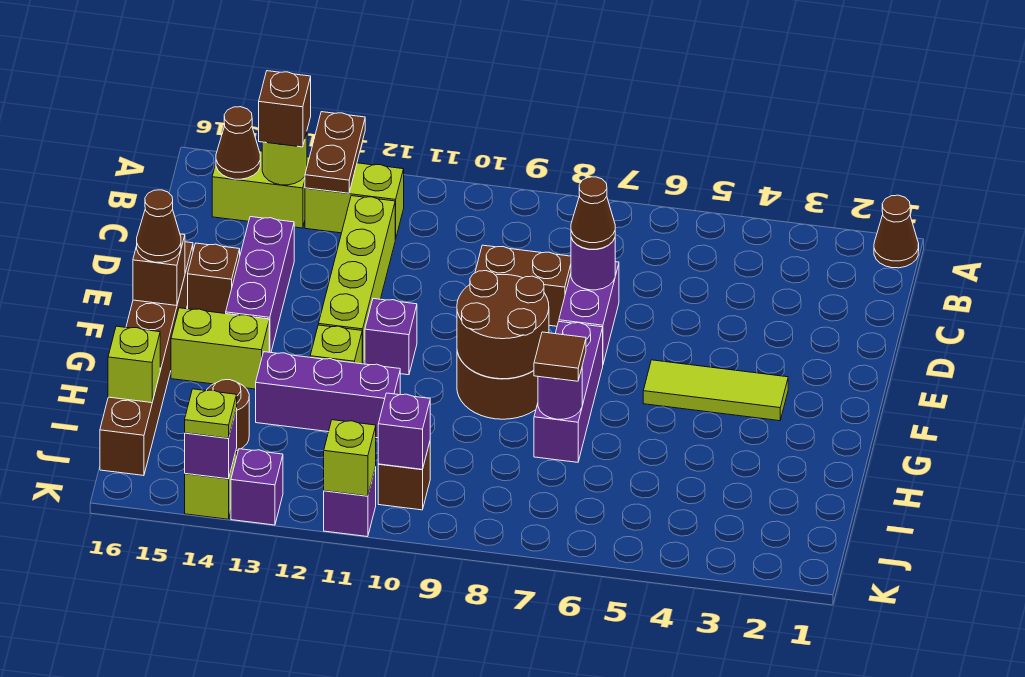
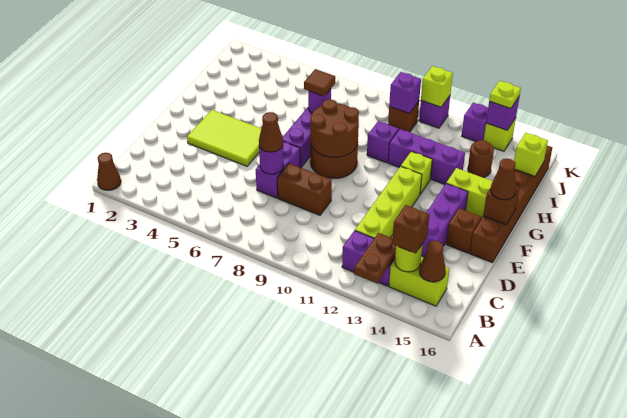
lime 1x2 brick [305,163,404,239] -> purple 1x2 brick [342,231,395,286]
lime 1x3 tile [643,360,788,421] -> lime 2x3 tile [187,110,261,166]
purple 1x1 brick [365,299,417,375] -> purple 1x1 brick moved to [367,121,399,163]

